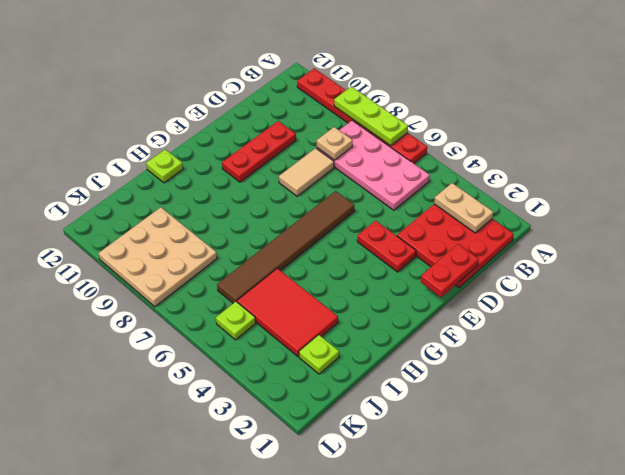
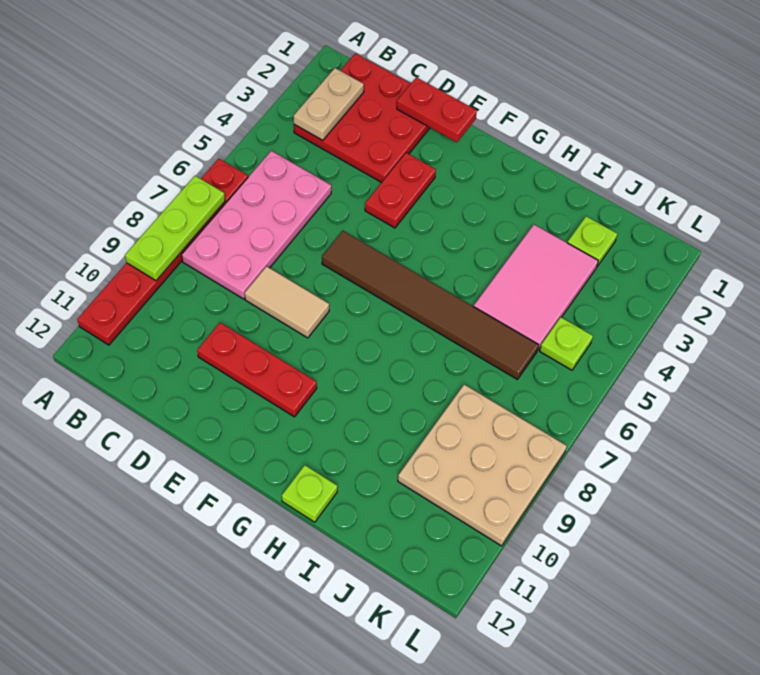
tan 1x1 plate [317,127,353,160] -> none
red 2x3 tile [237,268,338,357] -> pink 2x3 tile [474,225,598,350]

